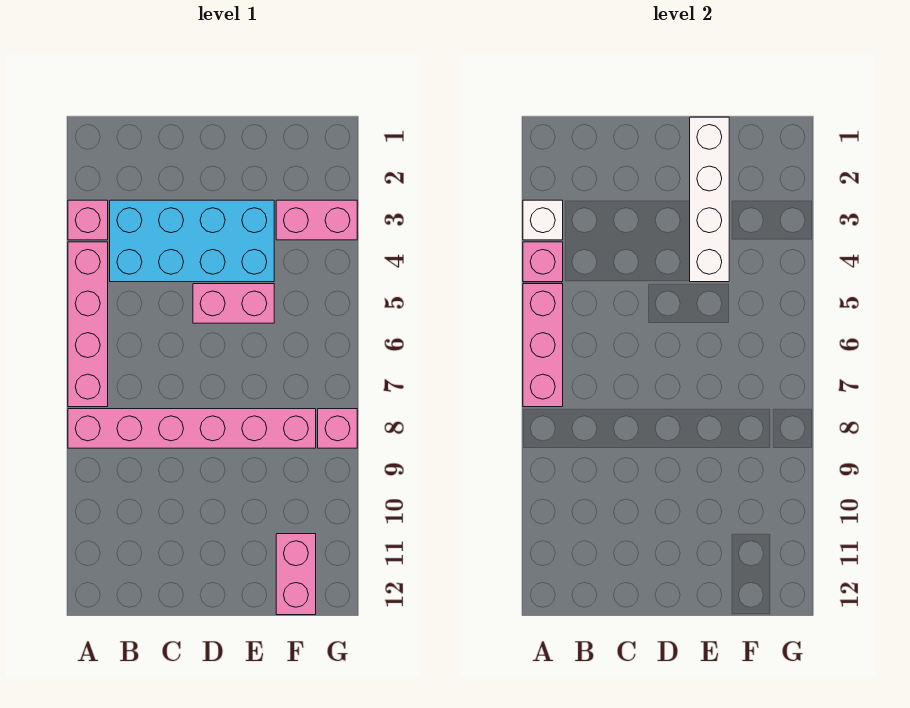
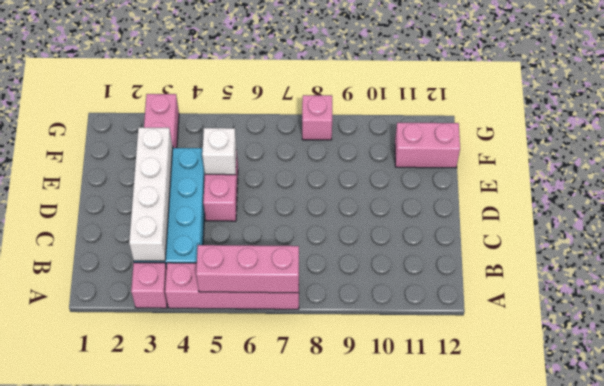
white 1x1 brick [523,200,563,240] -> white 1x1 brick moved to [202,128,237,175]
pink 1x1 brick [523,242,563,282] -> none
pink 1x6 brick [68,409,316,448] -> none
white 1x4 brick [690,117,729,282] -> white 1x4 brick turned to [129,127,173,261]

